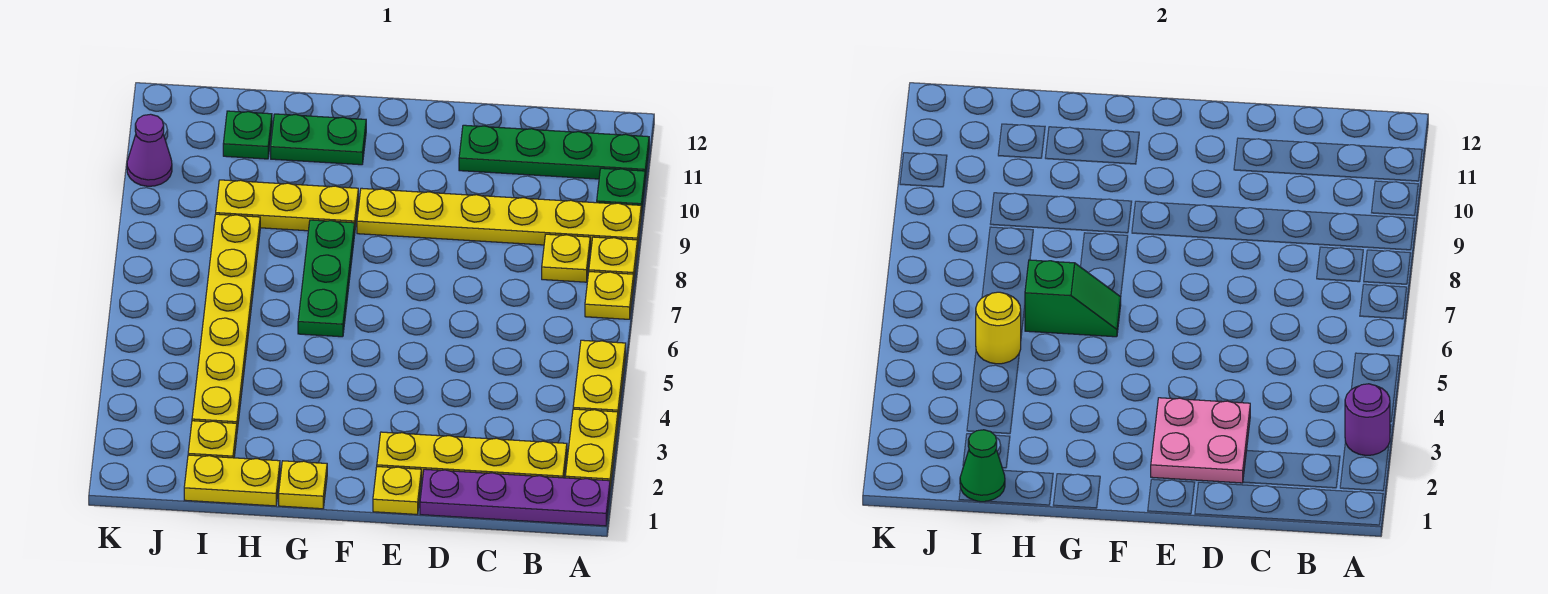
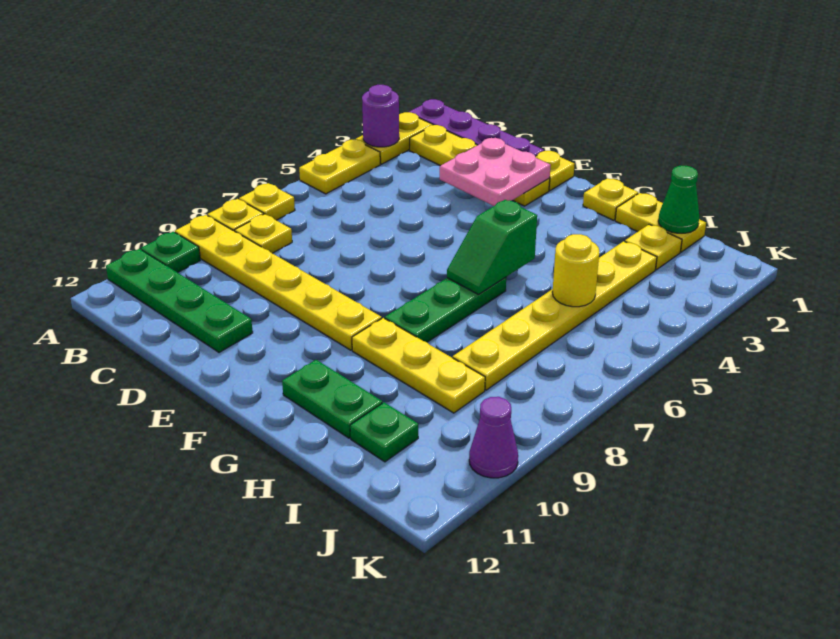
green 1x2 slope [1025,260,1121,337] -> green 1x2 slope turned to [447,200,537,294]

